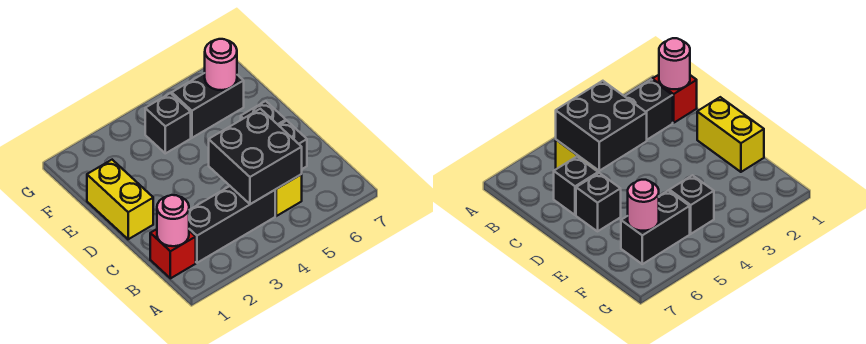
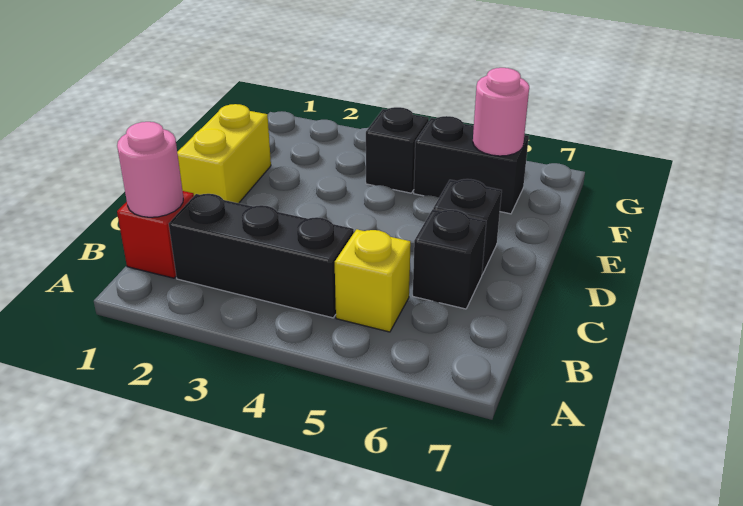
black 2x2 brick [209,109,302,204] -> none

